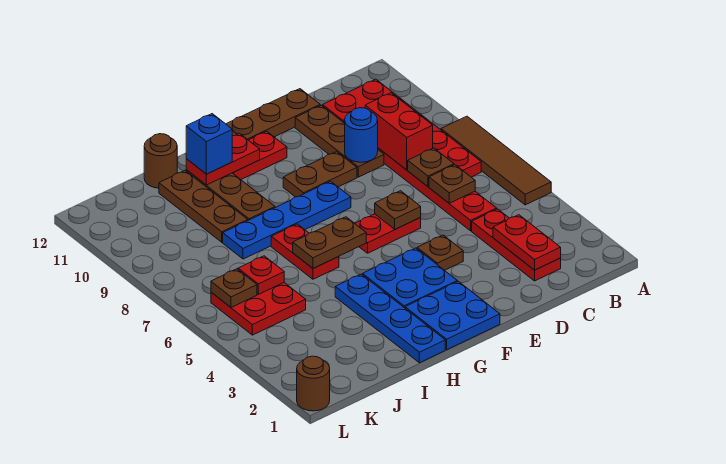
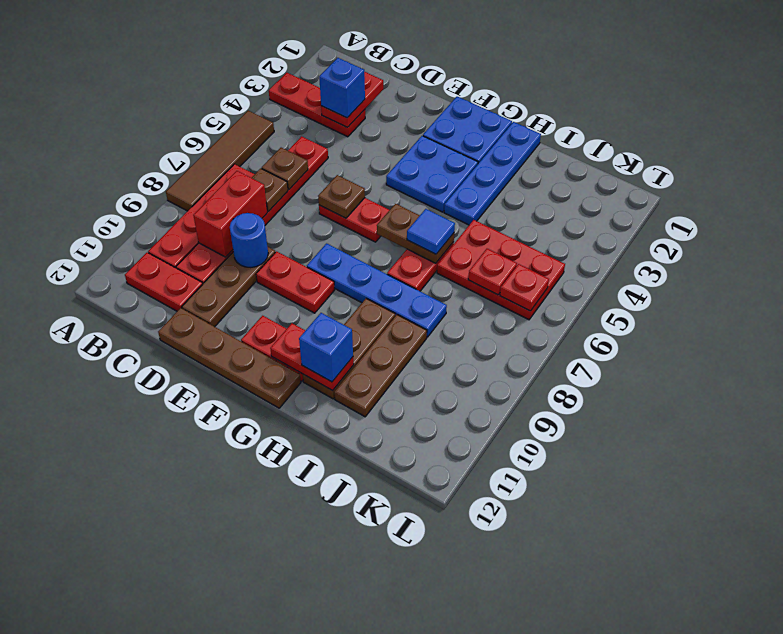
red 1x3 plate [472,209,561,281] -> red 1x3 plate turned to [269,73,365,137]
none -> blue 1x1 brick [319,58,365,118]
brown 1x1 plate [417,235,463,270] -> none
brown 1x2 plate [283,152,357,197] -> red 1x2 plate [256,251,335,313]
none -> blue 1x1 tile [407,209,455,254]
brown 1x1 round brick [144,134,177,188] -> none
red 2x2 plate [211,283,306,335] -> red 2x3 plate [437,220,565,320]
brown 1x1 plate [211,269,257,307] -> red 1x1 plate [500,264,549,311]
brown 1x1 round brick [297,356,330,411] -> none

